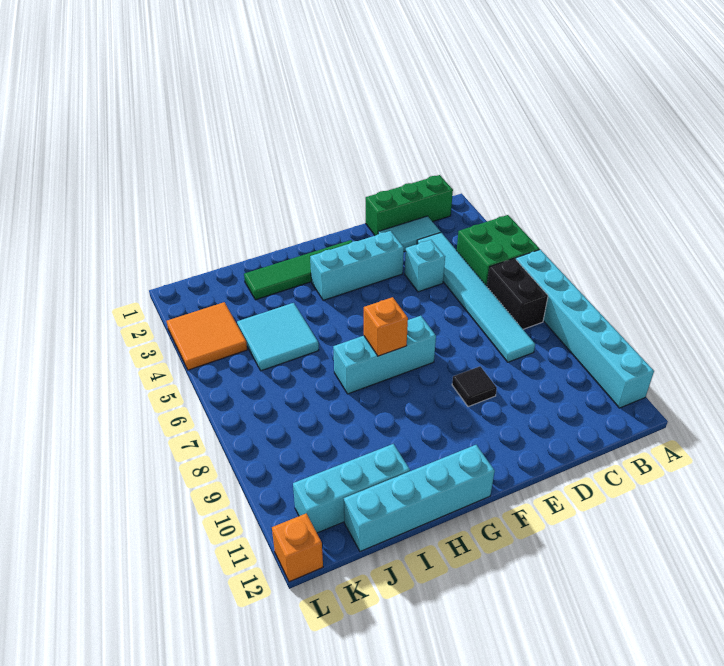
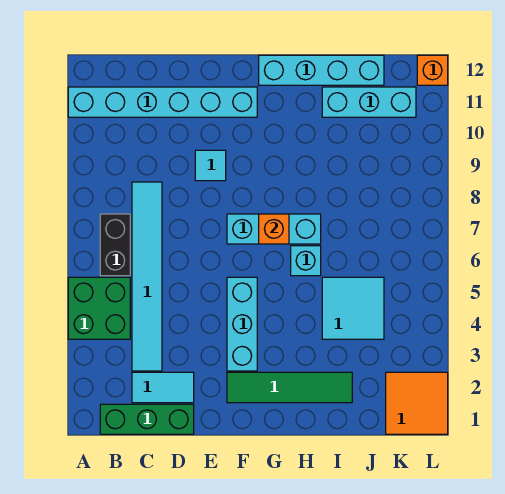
cyan 1x6 brick [516,250,654,408] -> cyan 1x6 brick turned to [68,87,257,117]
cyan 1x1 brick [405,240,445,292] -> cyan 1x1 brick moved to [291,246,321,276]
cyan 1x3 brick [310,231,404,300] -> cyan 1x3 brick turned to [227,277,257,371]
black 1x1 tile [452,366,497,407] -> cyan 1x1 tile [195,150,226,181]
orange 2x2 tile [167,302,247,370] -> orange 2x2 tile moved to [386,372,448,434]

